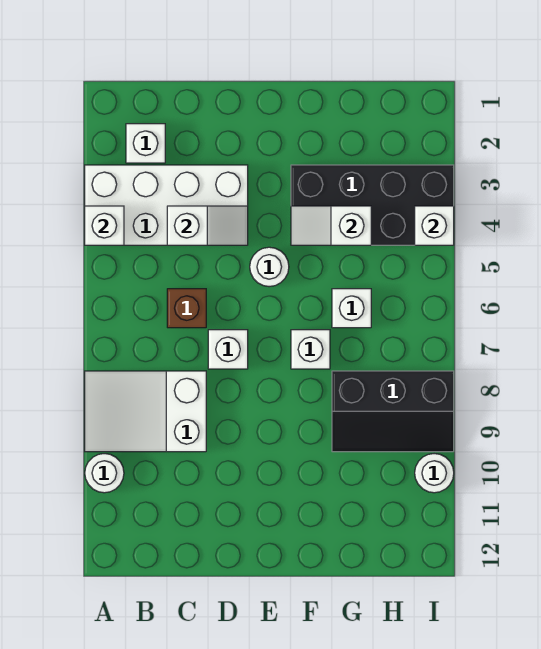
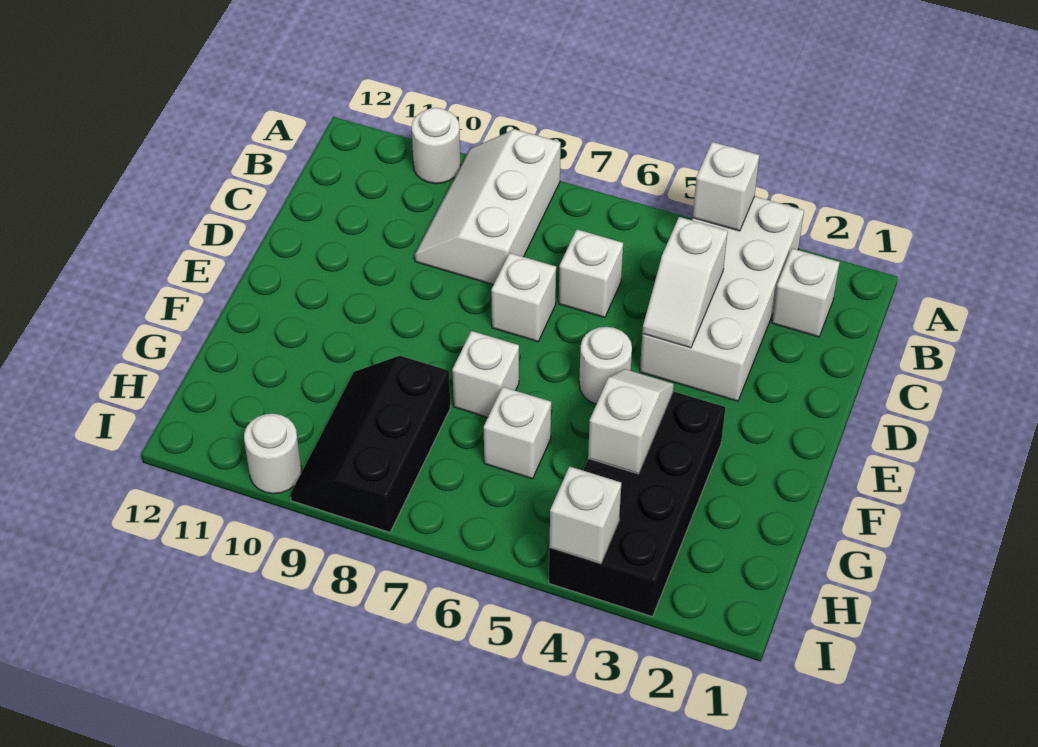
white 2x3 slope [85,371,206,452] -> white 2x3 slope turned to [415,129,561,285]
brown 1x1 brick [167,289,206,328] -> white 1x1 brick [559,230,623,318]

